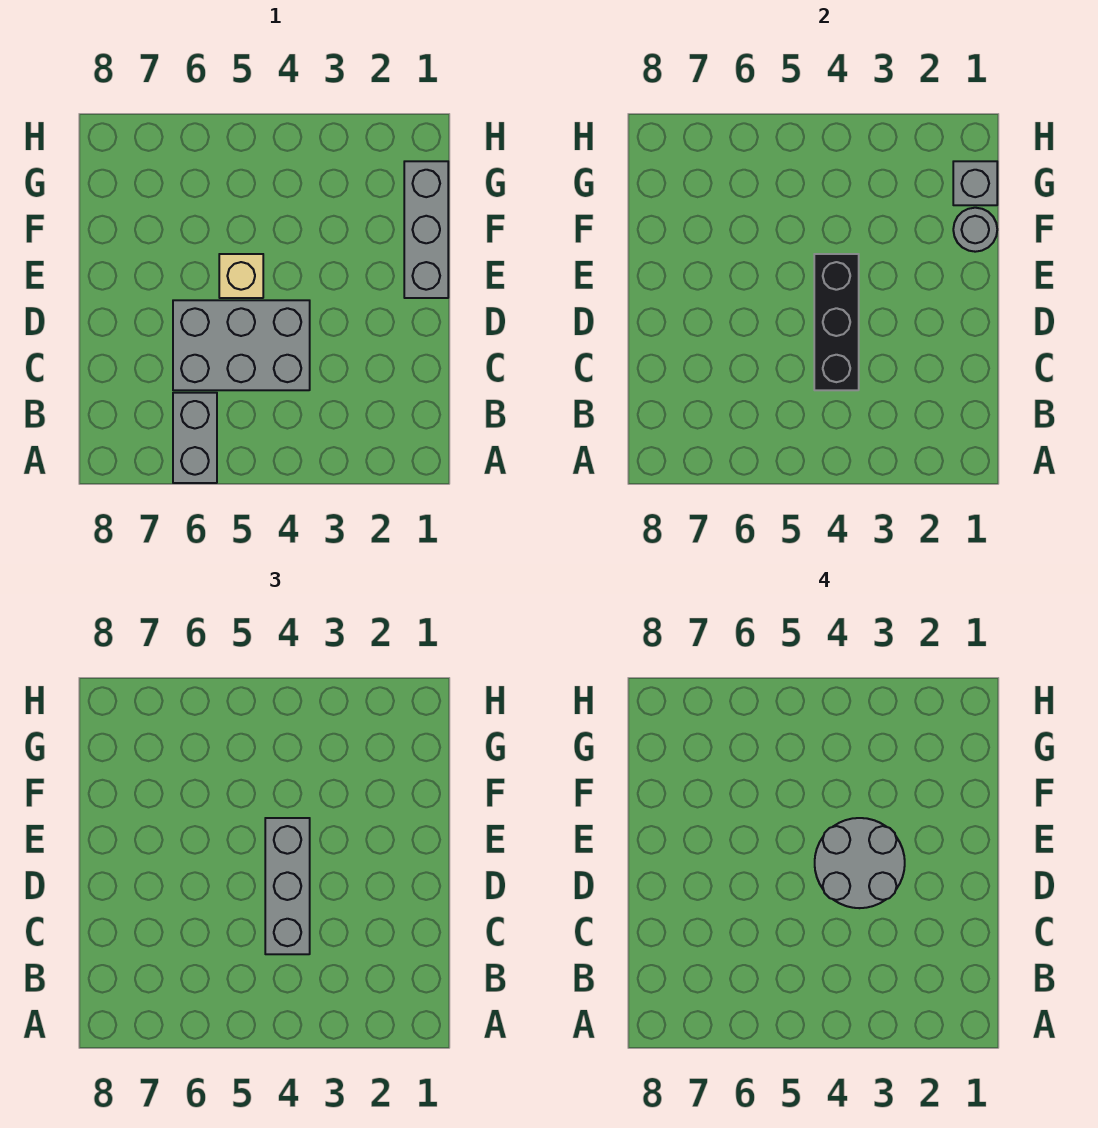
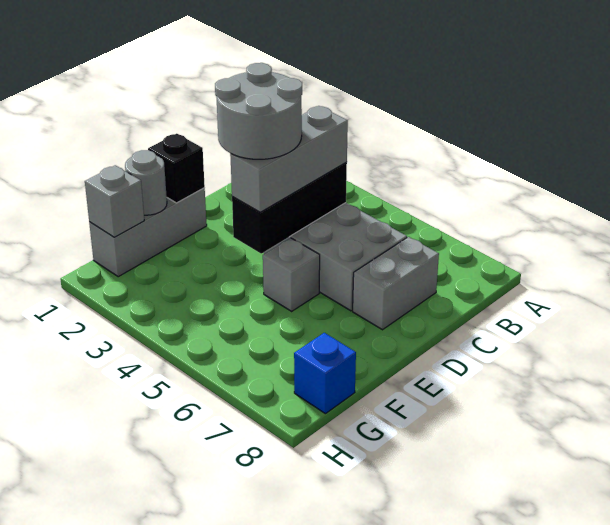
grey 1x2 brick [173,393,217,483] -> grey 1x2 brick moved to [353,237,439,330]
none -> black 1x1 brick [148,134,205,203]
tan 1x1 brick [219,254,263,298] -> grey 1x1 brick [263,238,320,311]
none -> blue 1x1 brick [294,333,356,414]

